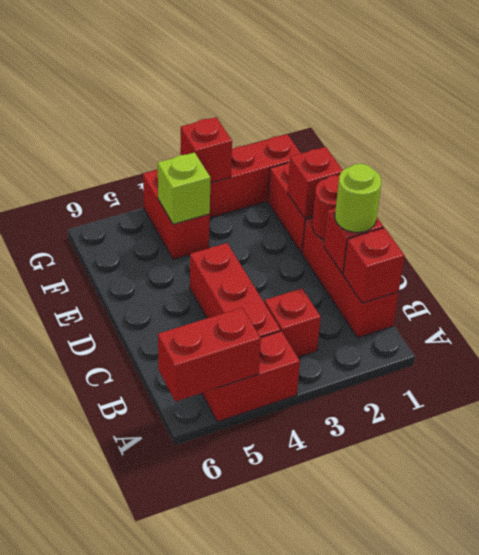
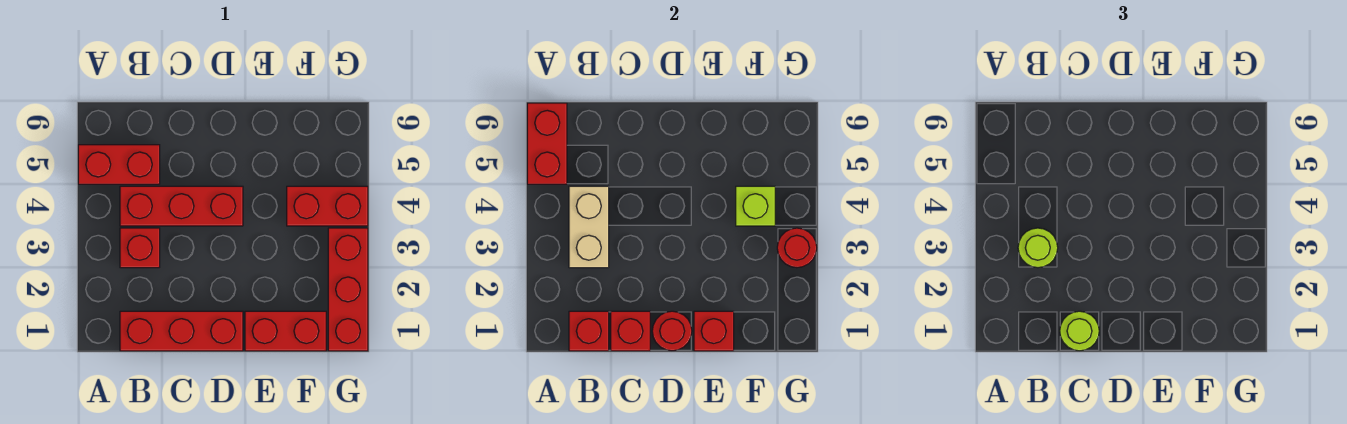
red 1x2 brick [202,331,300,422] -> red 1x2 brick turned to [78,145,160,184]
none -> tan 1x2 brick [569,186,609,268]
none -> lime 1x1 round brick [1018,228,1058,268]
red 1x1 brick [180,117,232,183] -> red 1x1 round brick [777,228,817,268]

